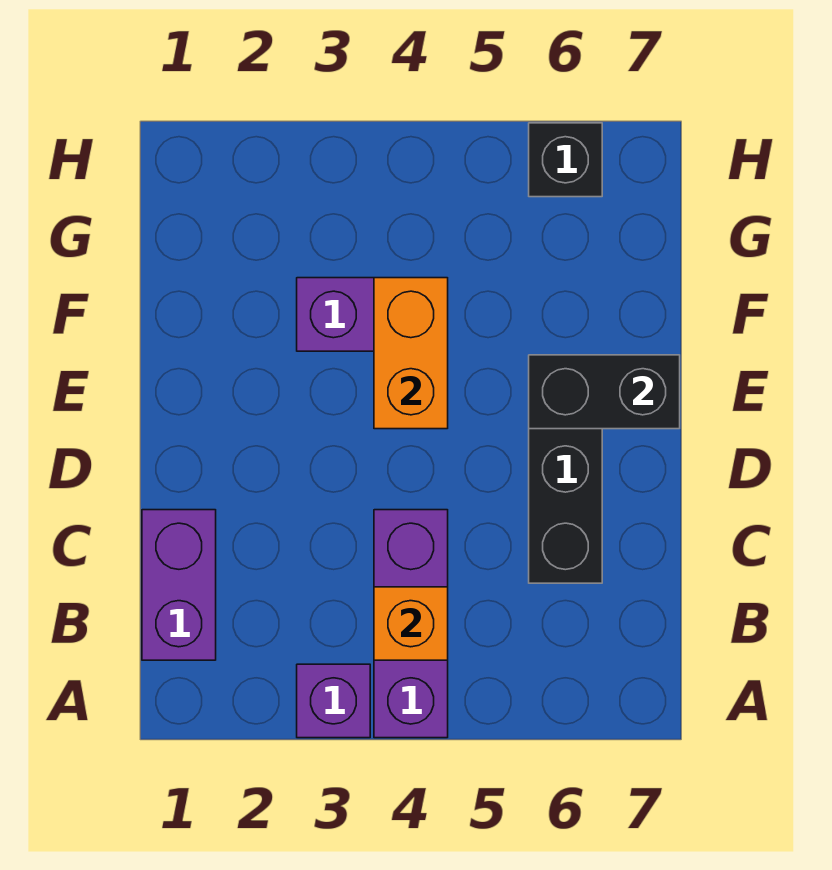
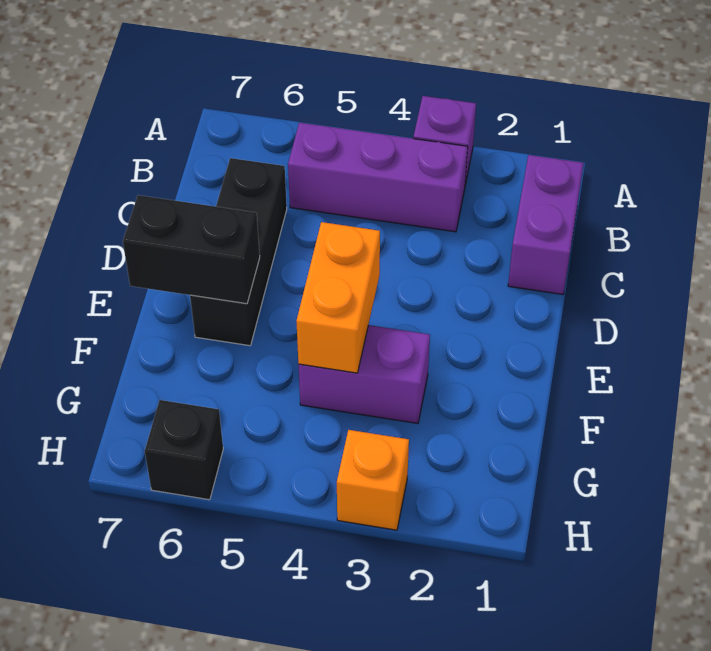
purple 1x3 brick [374,510,448,738] -> purple 1x3 brick turned to [288,123,468,232]
orange 1x1 brick [374,587,448,660] -> orange 1x1 brick moved to [337,430,409,530]

